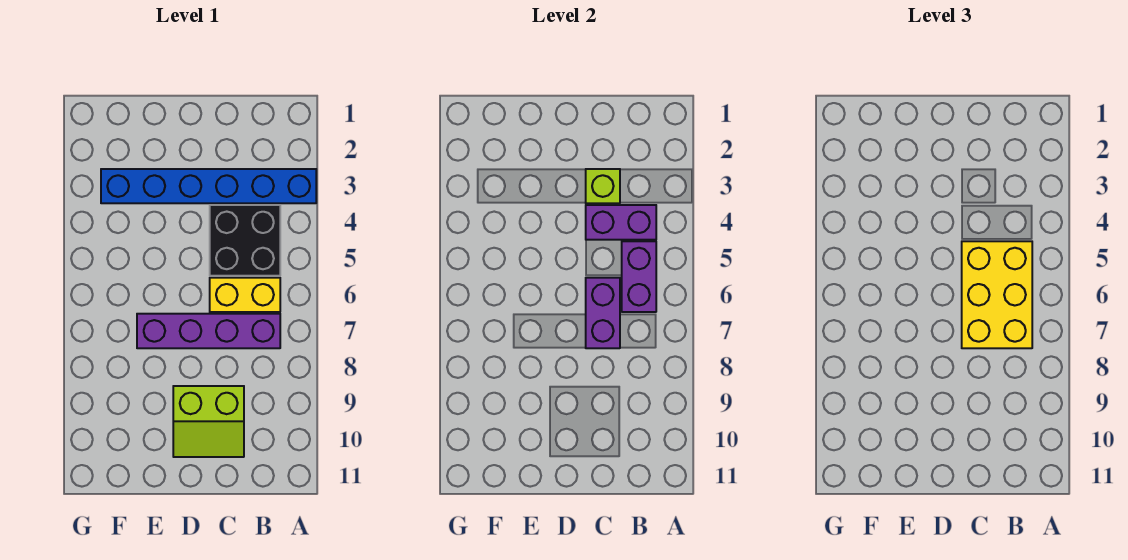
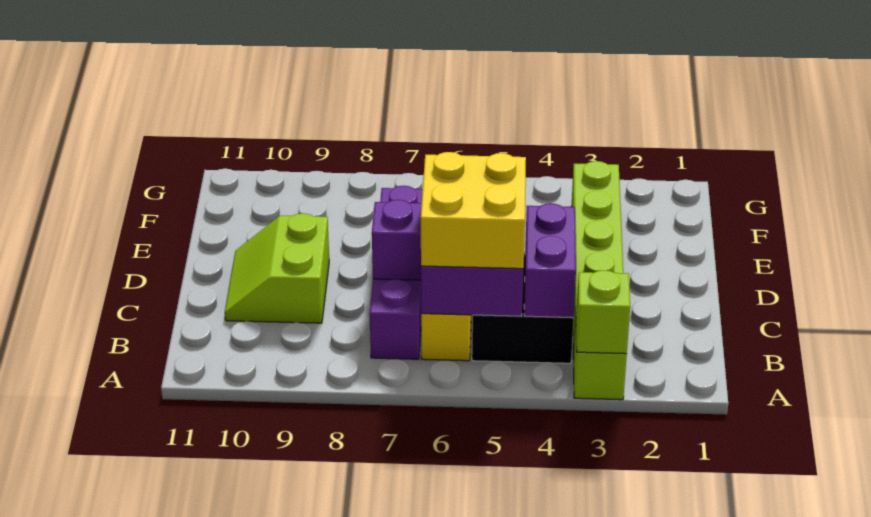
blue 1x6 brick [101,169,316,203] -> lime 1x6 brick [571,161,627,400]
yellow 2x3 brick [962,241,1032,348] -> yellow 2x2 brick [421,152,526,269]
lime 1x1 brick [586,169,620,203] -> lime 1x1 brick moved to [576,270,630,354]

